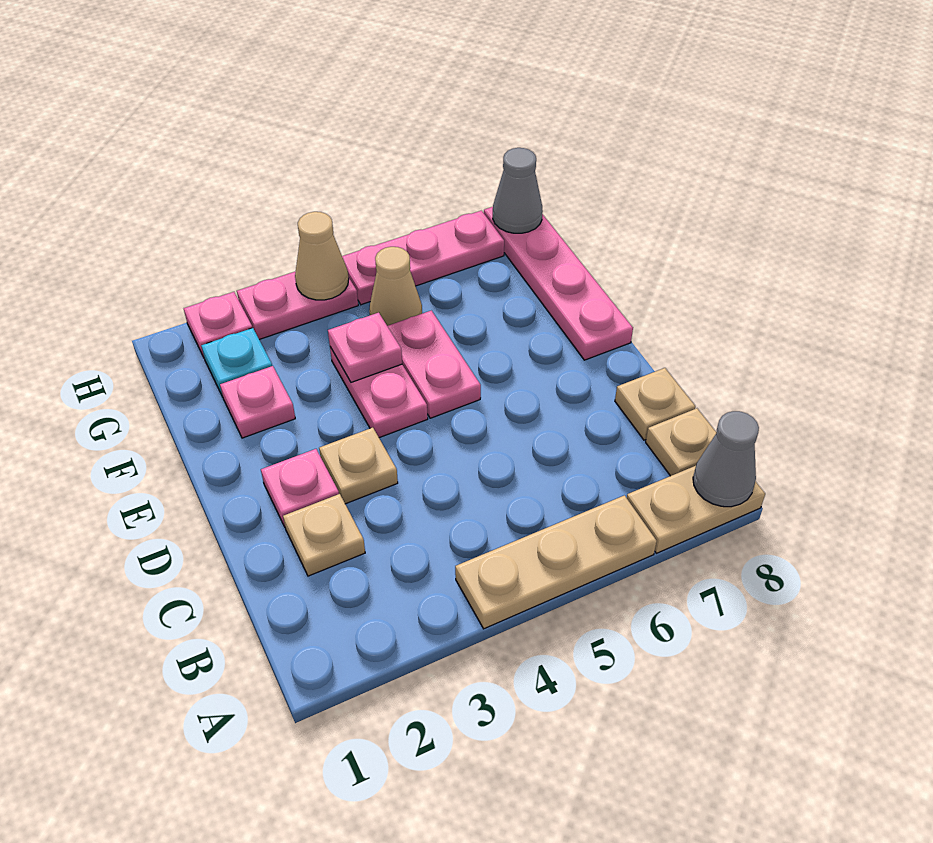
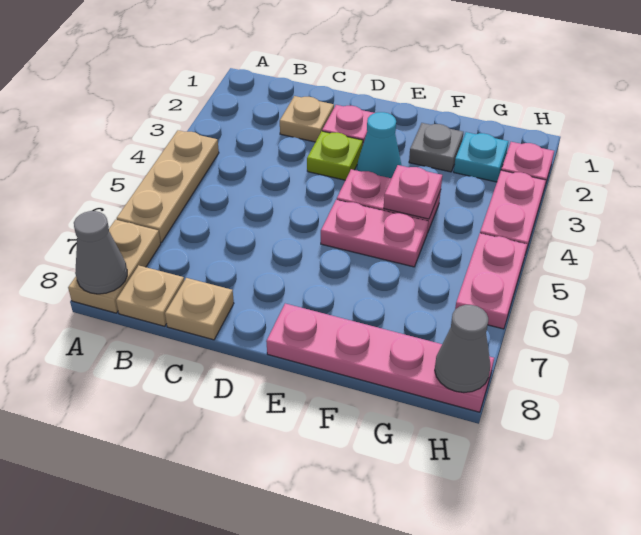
tan 1x1 plate [319,428,398,504] -> lime 1x1 plate [307,131,363,180]
none -> cyan 1x1 cone [357,112,401,178]
pink 1x1 plate [220,366,295,438] -> grey 1x1 plate [409,123,463,172]
tan 1x1 cone [369,247,422,326] -> none
tan 1x1 cone [295,212,349,300] -> none
pink 1x3 plate [342,211,504,305] -> pink 1x2 plate [455,233,527,329]

